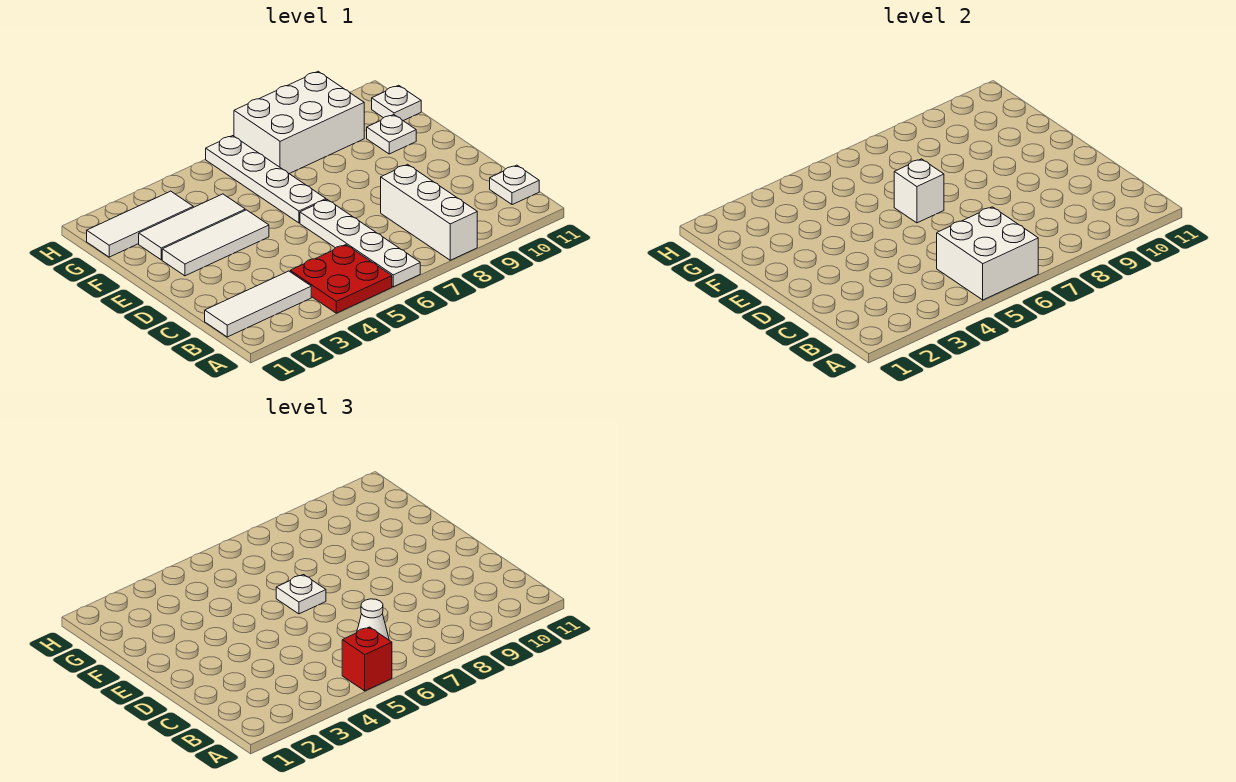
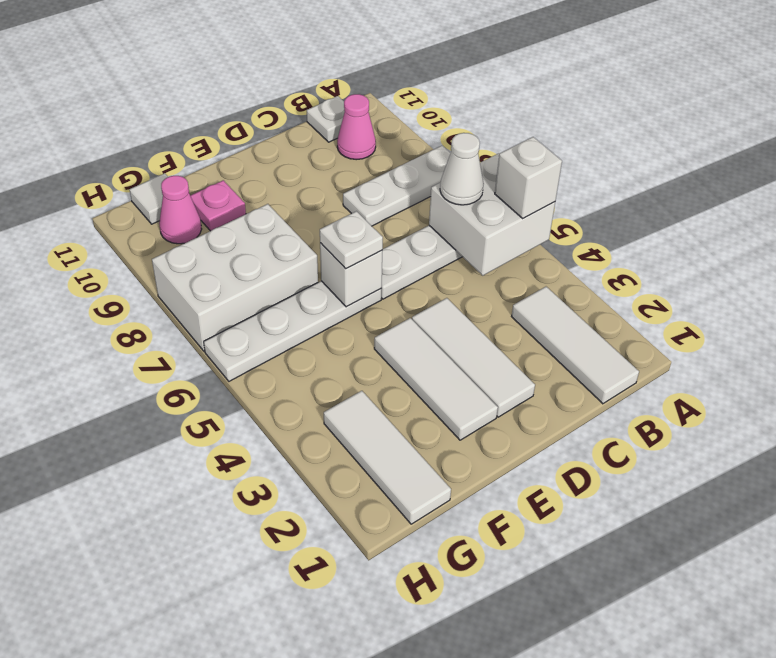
red 2x2 plate [290,245,392,313] -> none
red 1x1 brick [342,627,392,691] -> white 1x1 brick [495,137,562,218]
white 1x3 brick [381,164,477,260] -> white 1x3 plate [343,146,451,226]
none -> pink 1x1 cone [337,94,376,160]
white 1x3 tile [139,194,245,260] -> white 1x3 tile moved to [412,298,535,417]
white 1x1 plate [367,115,416,154] -> pink 1x1 plate [190,180,246,231]
white 2x3 brick [234,71,364,174] -> white 2x3 brick turned to [152,204,318,351]
none -> pink 1x1 cone [159,176,202,244]
white 1x1 plate [372,85,421,121] -> white 1x1 tile [130,173,168,224]

